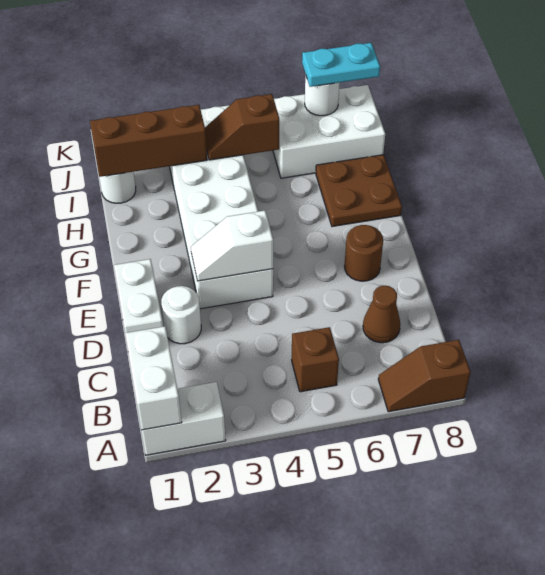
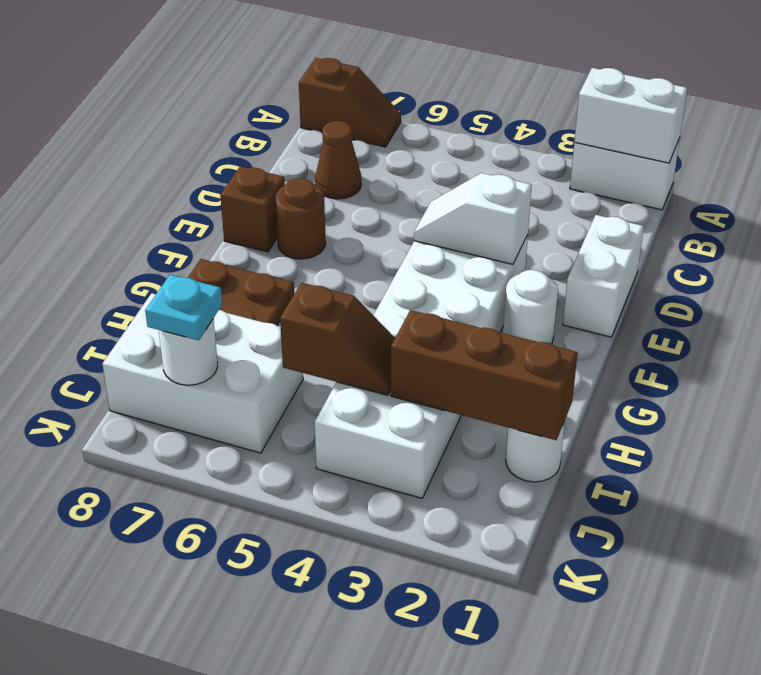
white 1x2 brick [125,326,182,430] -> white 1x2 brick turned to [574,68,687,163]
brown 1x1 brick [292,327,339,392] -> brown 1x1 brick moved to [220,166,285,252]
white 1x1 round brick [161,286,201,344] -> white 1x1 round brick moved to [503,270,558,344]
white 1x2 slope [191,211,273,281] -> white 1x2 slope turned to [414,173,532,264]
cyan 1x2 plate [302,43,380,87] -> cyan 1x1 plate [145,275,222,340]

